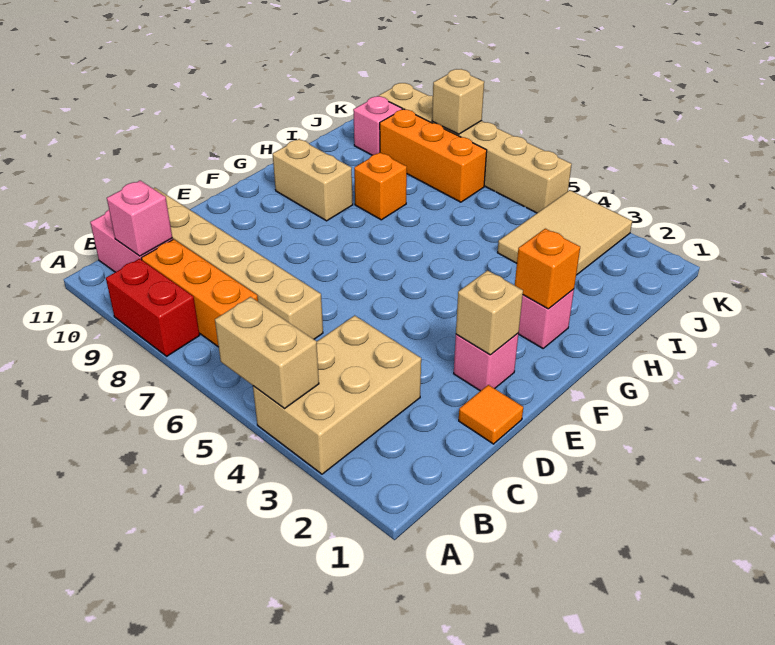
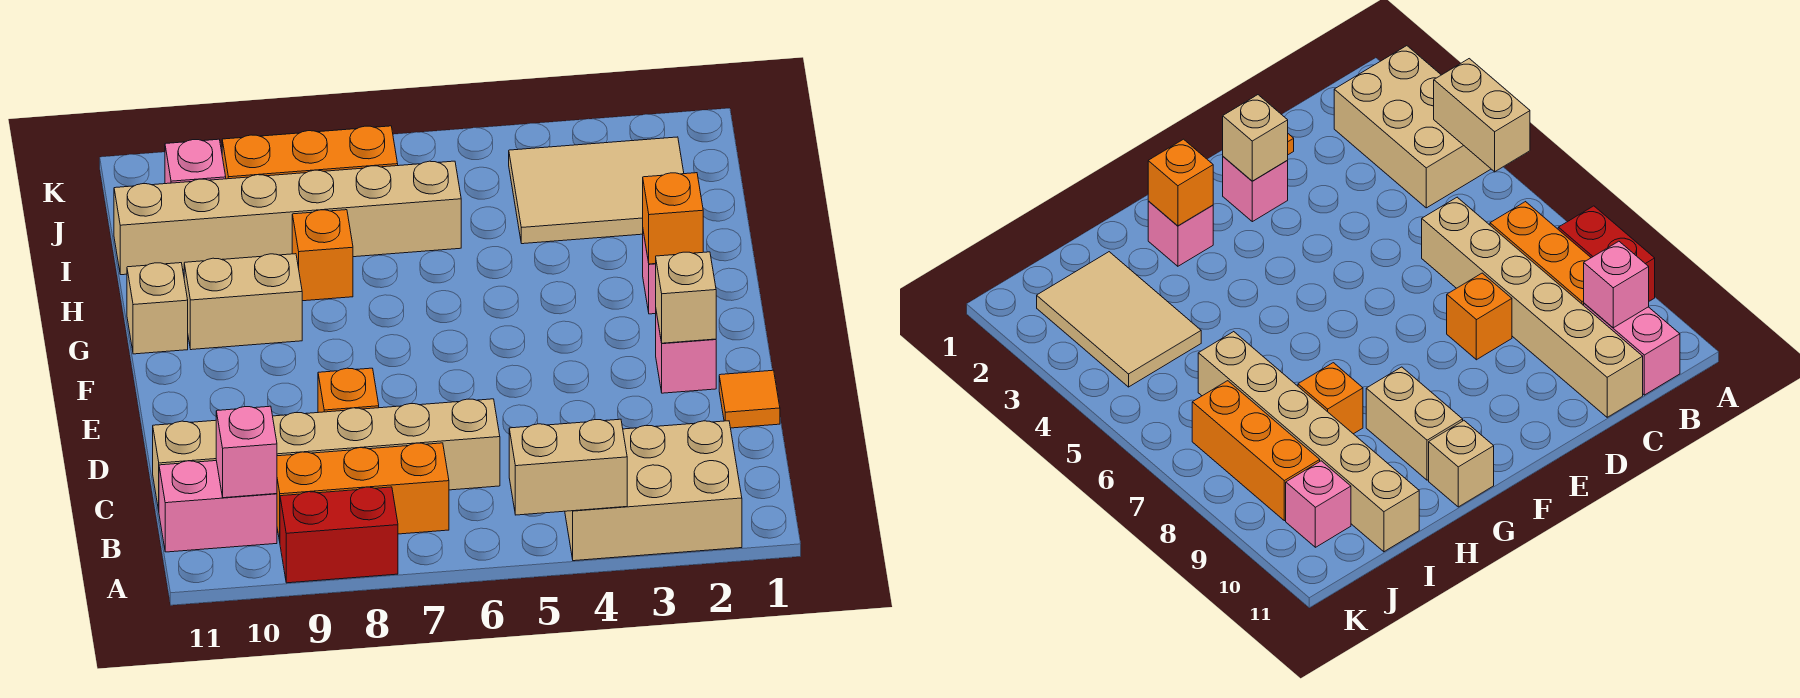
tan 2x3 brick [253,315,421,474] -> tan 2x3 brick turned to [565,421,742,561]
none -> orange 1x1 brick [318,368,379,413]
tan 2x3 tile [498,190,632,275] -> tan 2x3 tile turned to [509,137,684,244]
tan 1x6 brick [379,83,572,213] -> tan 1x6 brick moved to [114,161,461,275]
tan 1x1 brick [432,69,484,134] -> tan 1x1 brick moved to [127,263,188,354]

